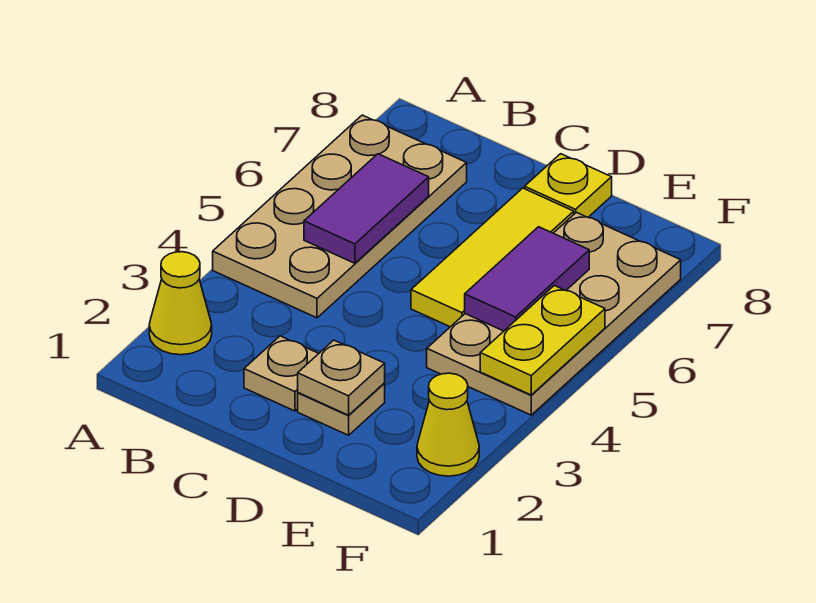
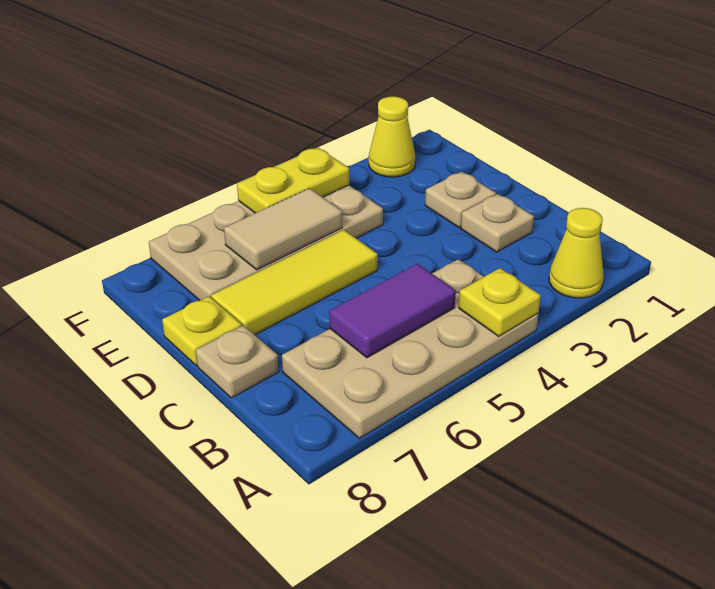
none -> yellow 1x1 plate [459,268,541,336]
tan 1x1 plate [298,340,385,415] -> tan 1x1 plate moved to [196,325,279,398]
purple 1x2 tile [465,227,589,331] -> tan 1x2 tile [224,188,342,270]

